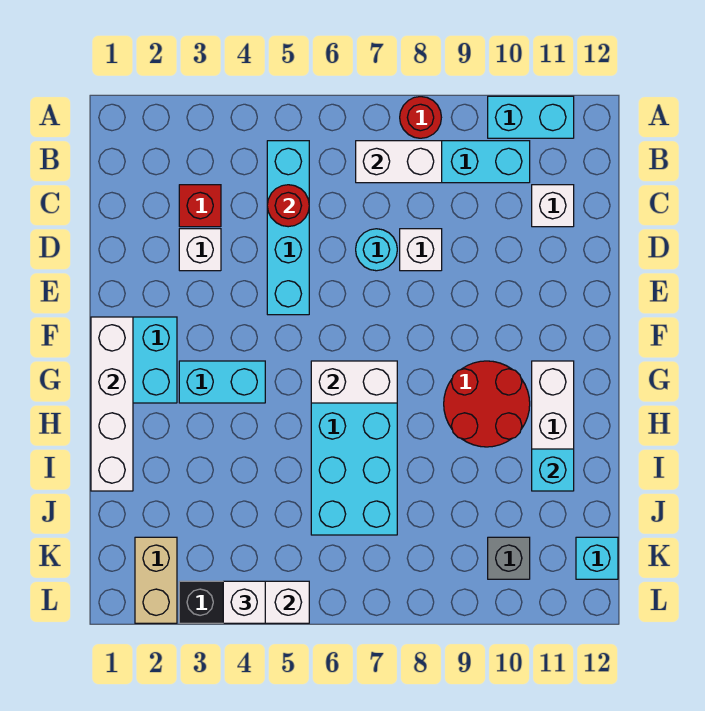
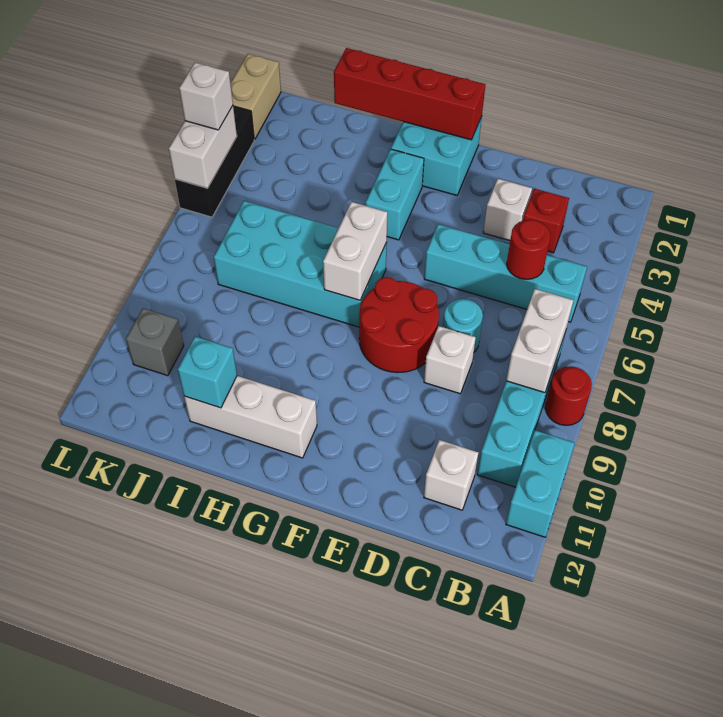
white 1x4 brick [91,317,133,491] -> red 1x4 brick [334,48,486,140]
red 2x2 round brick [444,361,530,447] -> red 2x2 round brick moved to [359,277,439,373]
tan 1x2 brick [135,537,177,623] -> tan 1x2 brick turned to [230,54,281,139]
cyan 1x1 brick [576,537,618,579] -> none

